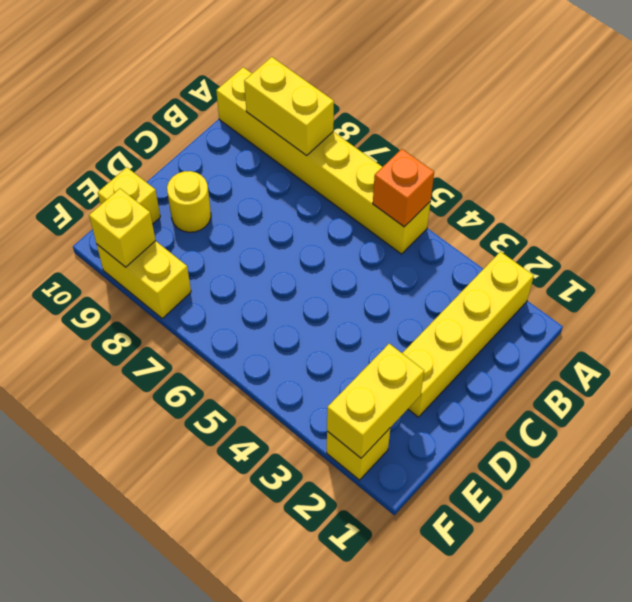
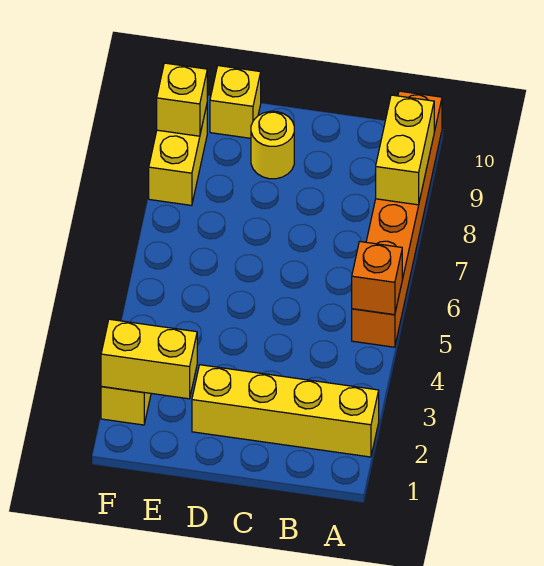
yellow 1x6 brick [216,67,431,254] -> orange 1x6 brick [352,91,442,347]

